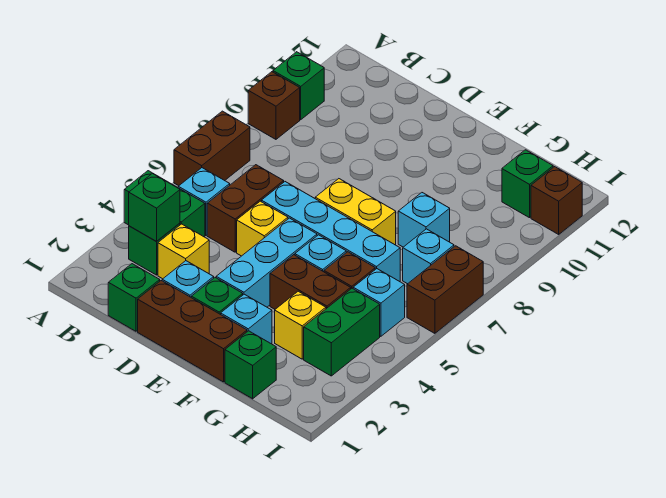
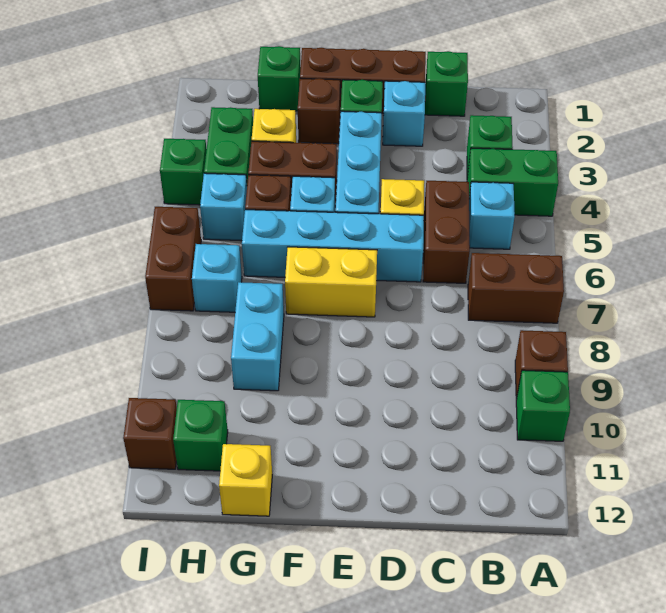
brown 1x2 brick [174,111,250,186] -> brown 1x2 brick turned to [468,253,564,323]
green 1x1 brick [129,173,180,242] -> green 1x1 brick moved to [160,139,207,205]
yellow 1x1 brick [158,224,209,279] -> yellow 1x1 brick moved to [219,444,272,516]
cyan 1x1 brick [221,294,272,344] -> brown 1x1 brick [298,78,340,144]
cyan 1x1 brick [398,193,450,247] -> cyan 1x2 brick [231,282,284,391]

